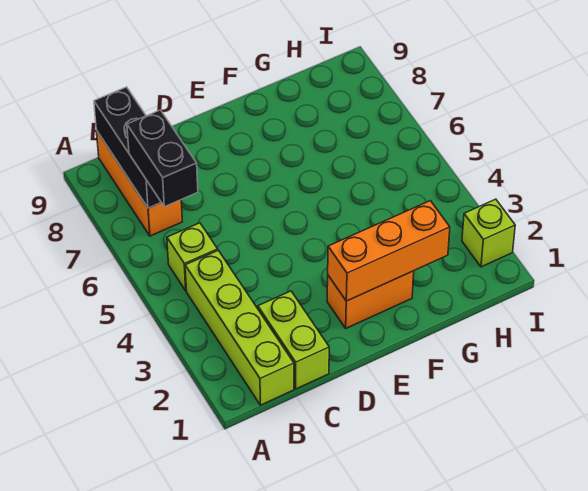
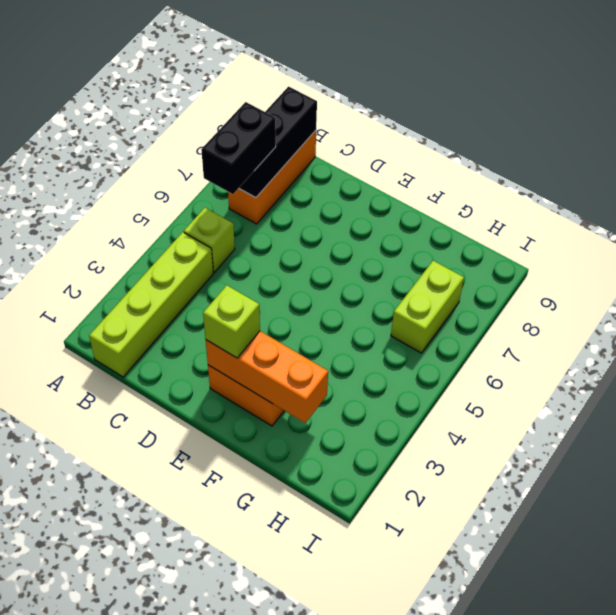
lime 1x2 brick [258,291,329,389] -> lime 1x2 brick moved to [391,261,464,353]
lime 1x1 brick [462,199,515,267] -> lime 1x1 brick moved to [203,285,260,358]

